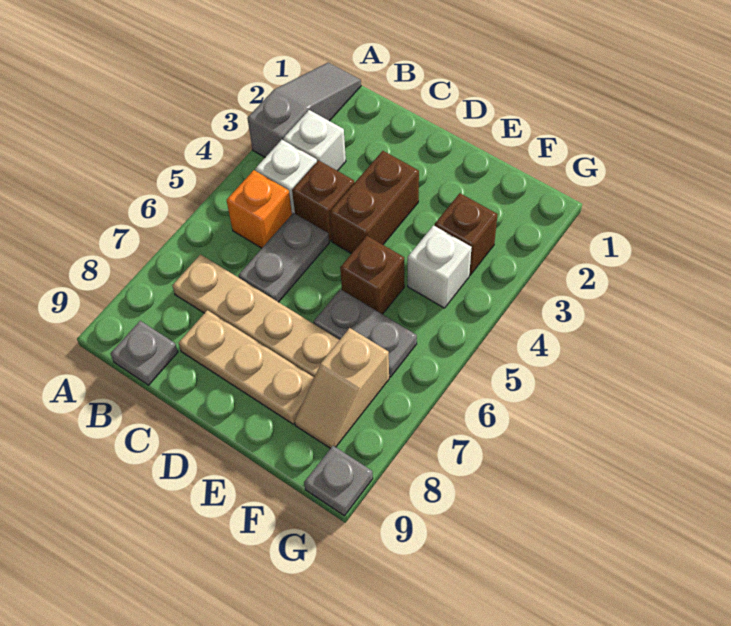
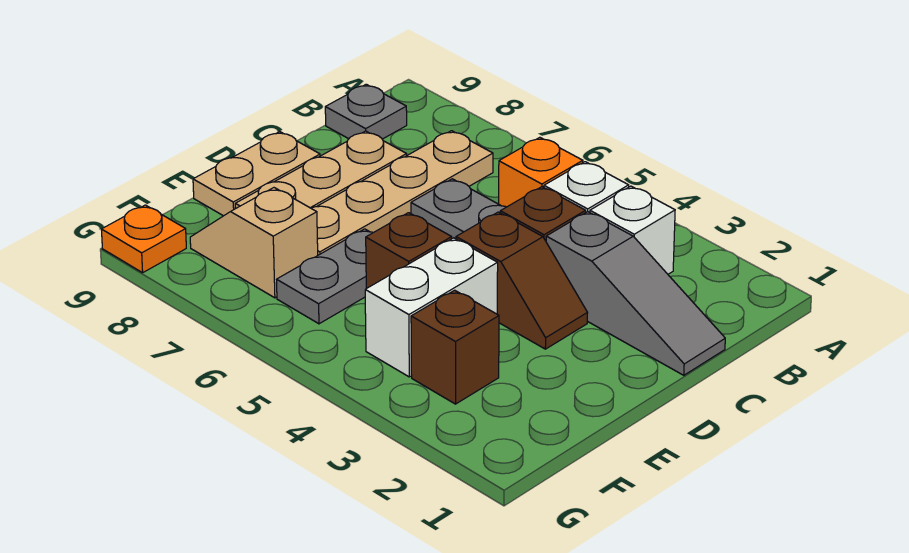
grey 1x3 slope [247,63,361,157] -> grey 1x3 slope moved to [546,212,725,375]
brown 1x2 brick [330,151,419,254] -> brown 1x2 slope [456,212,587,349]
none -> tan 1x2 plate [193,132,320,216]
white 1x1 brick [408,225,472,308] -> white 1x2 brick [365,238,498,377]
grey 1x1 plate [304,446,373,516] -> orange 1x1 plate [101,205,186,273]

